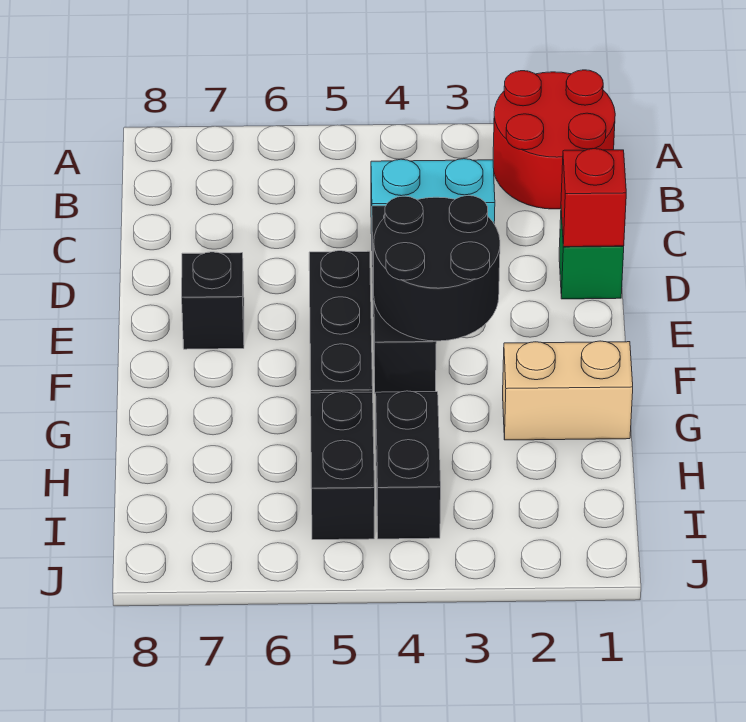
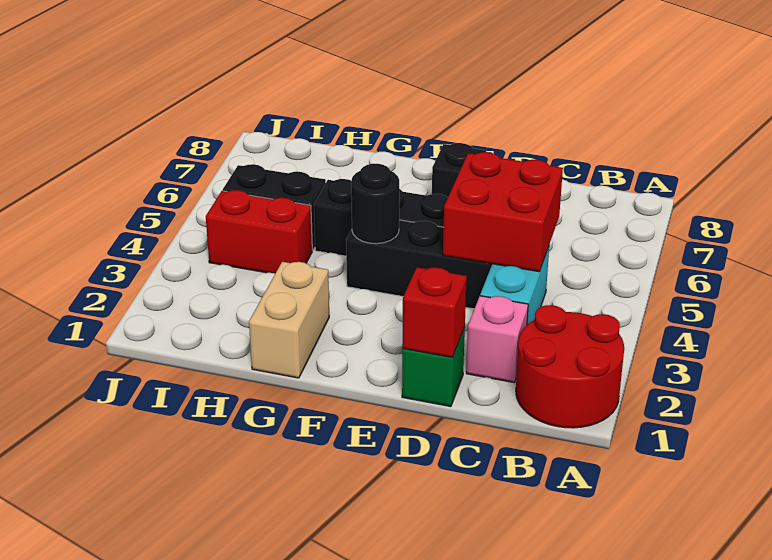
none -> pink 1x1 brick [466,296,528,383]
none -> red 2x2 brick [443,152,563,272]
black 2x2 round brick [374,196,500,341] -> black 1x1 round brick [351,164,399,244]
black 1x2 brick [376,391,441,539] -> red 1x2 brick [206,190,312,273]

